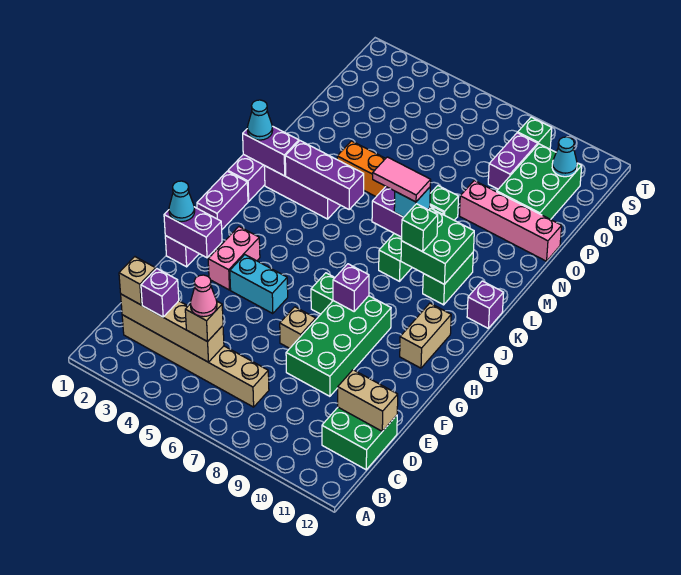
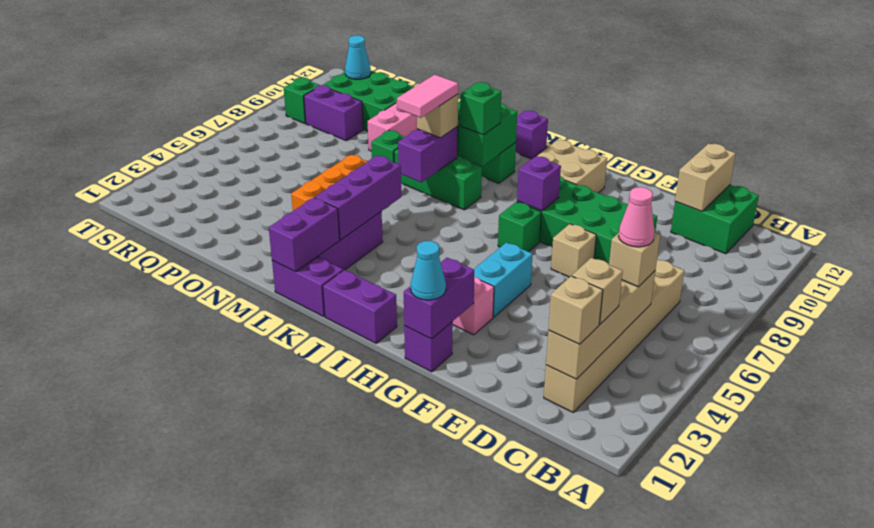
purple 1x1 brick [141,269,179,317] -> tan 1x1 brick [572,258,623,324]
tan 1x2 brick [400,303,451,368] -> tan 2x2 brick [536,140,607,193]
cyan 1x1 cone [247,100,273,140] -> none
cyan 1x1 brick [394,187,430,217] -> tan 1x1 brick [417,94,458,138]

